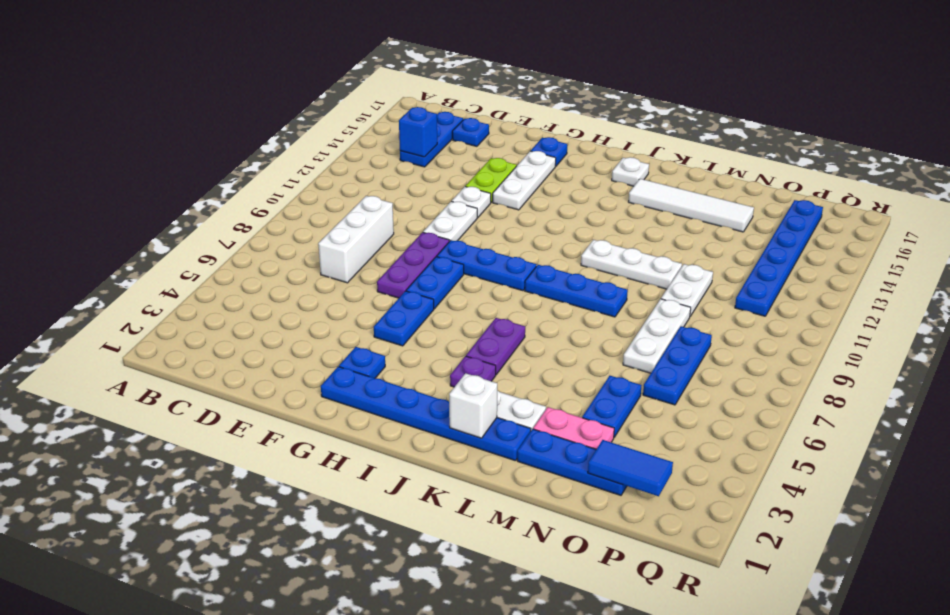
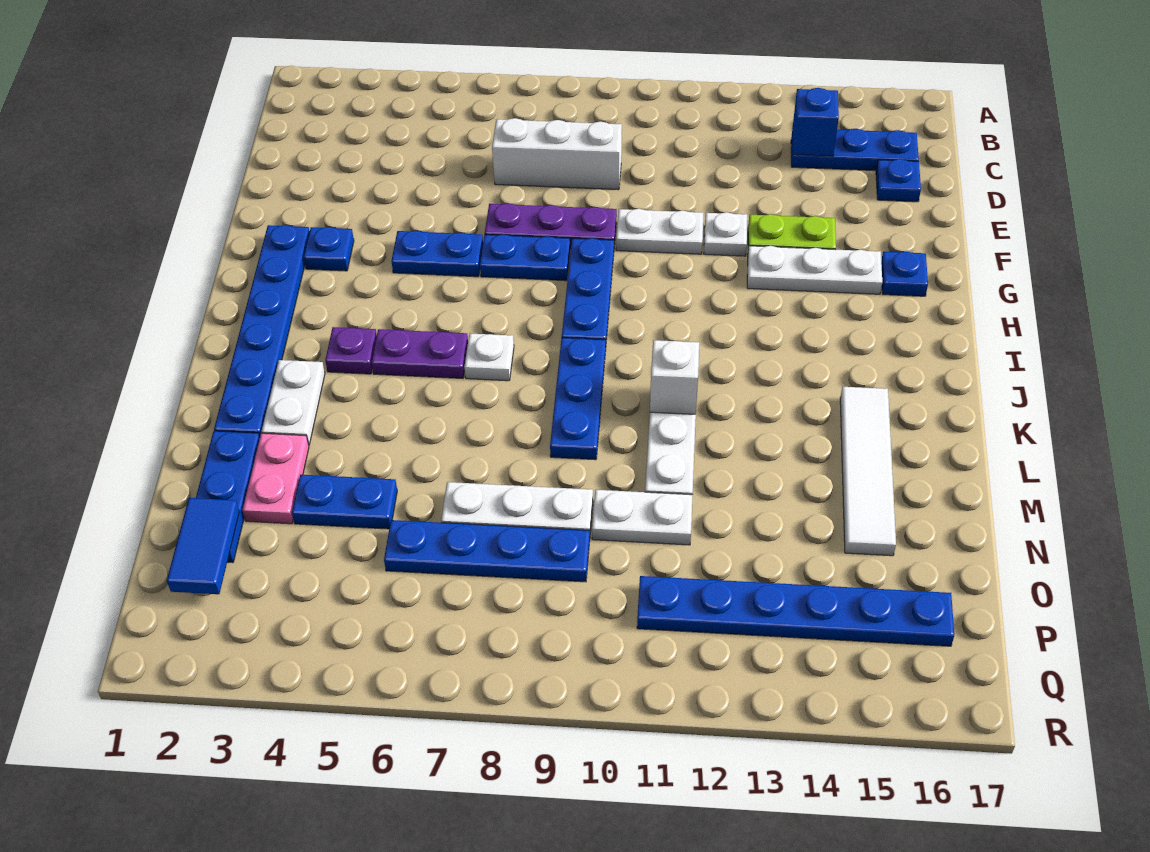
white 1x1 plate [612,157,649,186] -> white 1x1 plate moved to [464,333,514,381]
white 1x1 brick [449,373,497,438] -> white 1x1 brick moved to [650,340,699,414]
blue 1x3 plate [643,326,712,405] -> blue 1x4 plate [384,520,590,582]

